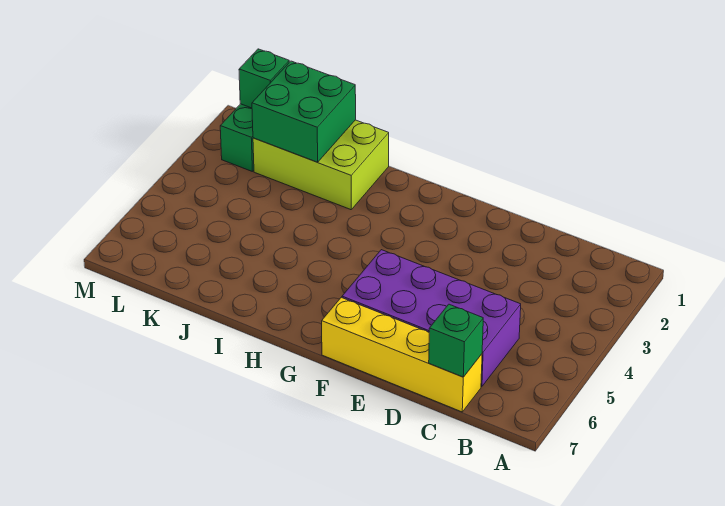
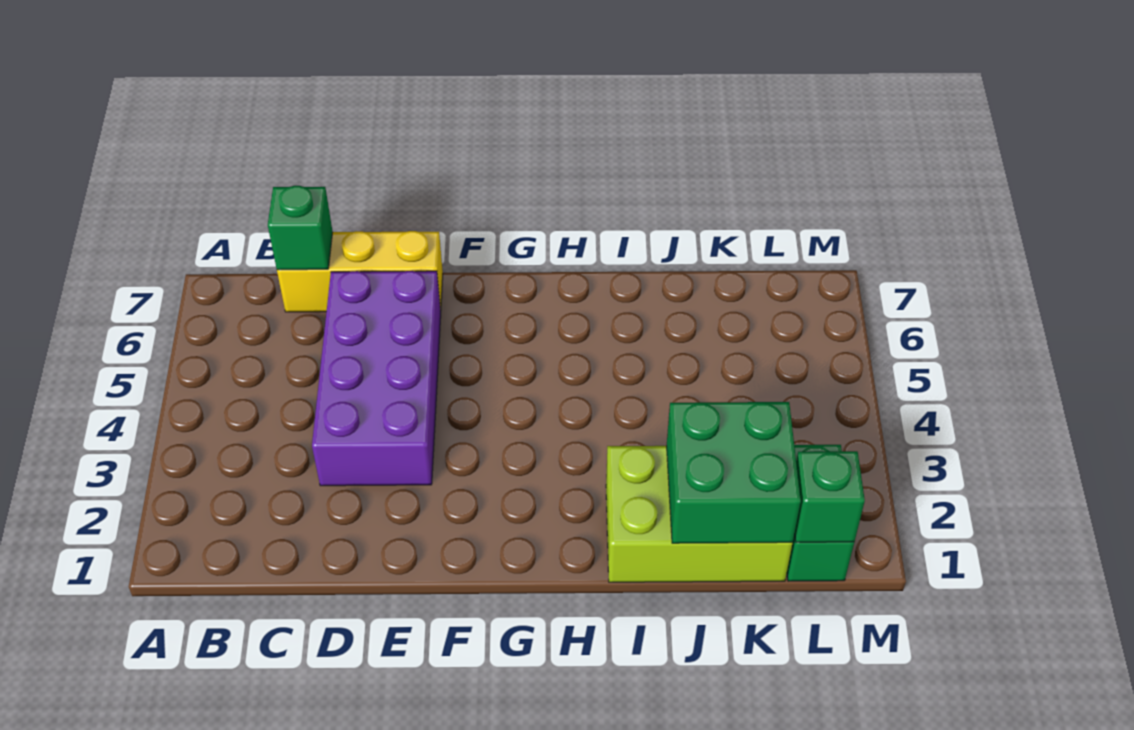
purple 2x4 brick [342,250,521,387] -> purple 2x4 brick turned to [312,271,441,486]
yellow 1x4 brick [322,297,482,412] -> yellow 1x3 brick [277,231,443,312]

